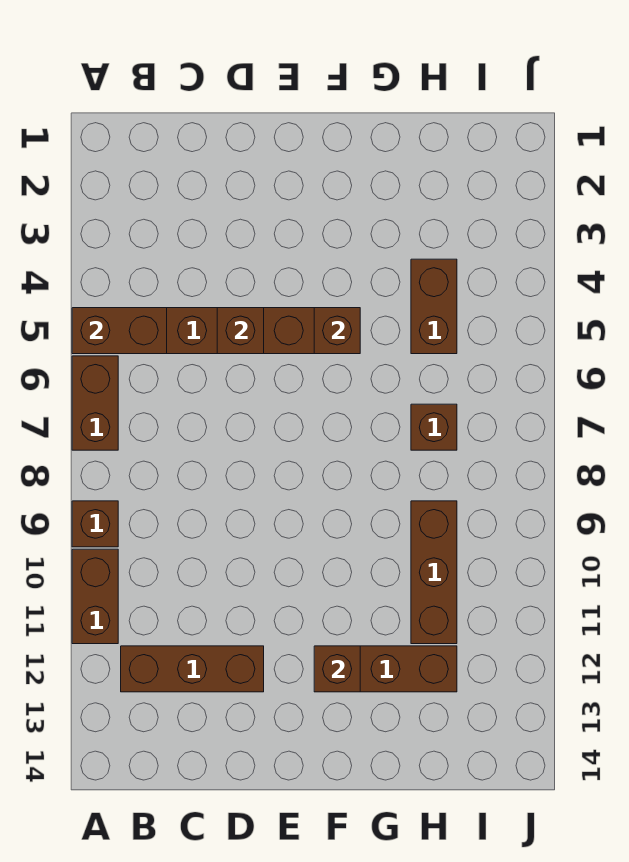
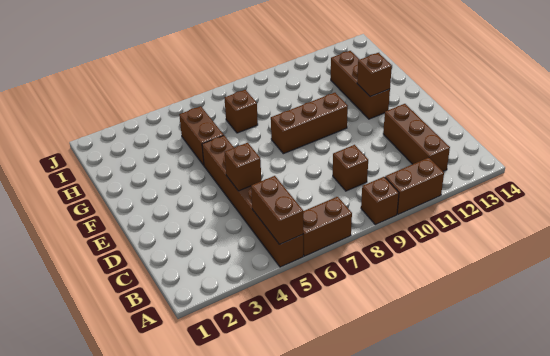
brown 1x1 brick [314,308,360,354] -> brown 1x1 brick moved to [333,145,368,191]
brown 1x2 brick [411,259,457,354] -> brown 1x2 brick turned to [179,106,224,165]
brown 1x3 brick [411,501,457,644] -> brown 1x3 brick moved to [271,93,348,154]

